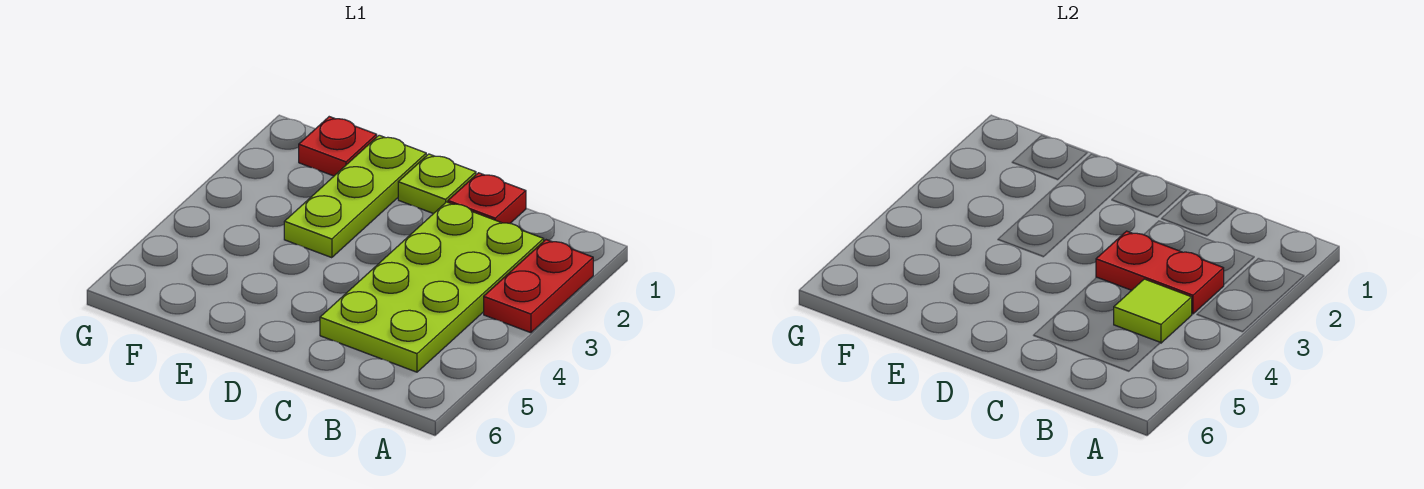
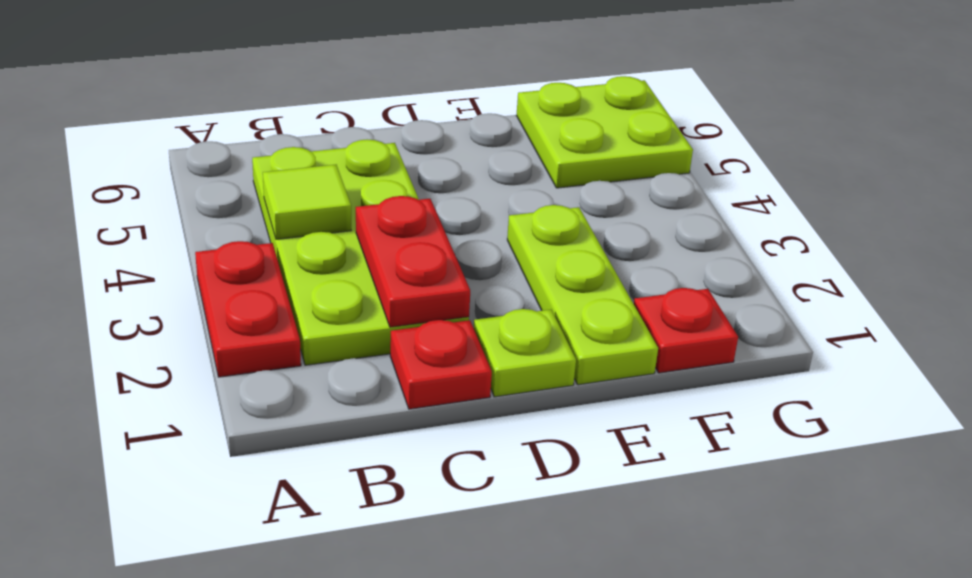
red 1x2 plate [1096,231,1224,314] -> red 1x2 plate turned to [356,196,470,327]
none -> lime 2x2 plate [516,76,693,188]

